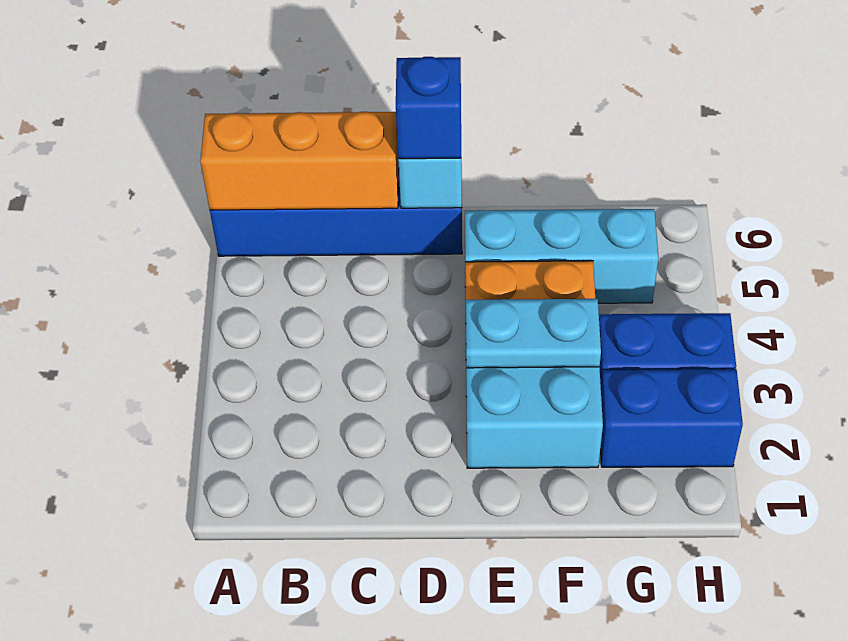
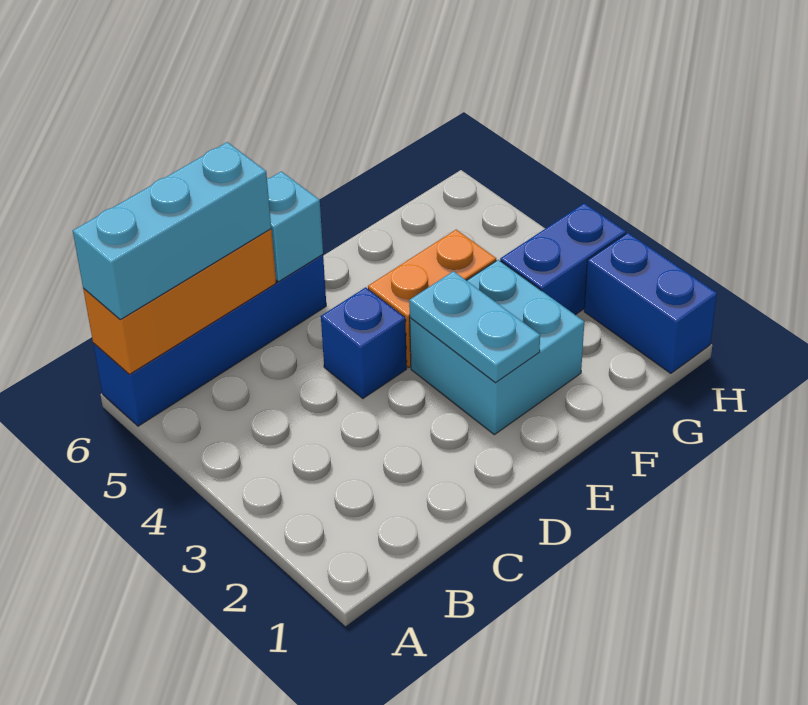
blue 1x1 brick [396,57,461,159] -> blue 1x1 brick moved to [321,287,407,399]
cyan 1x2 plate [466,299,601,368] -> cyan 1x2 plate turned to [409,271,540,383]
cyan 1x3 brick [465,209,659,303] -> cyan 1x3 brick moved to [73,142,271,320]
blue 1x2 brick [600,369,743,467] -> blue 1x2 brick turned to [584,233,717,373]

